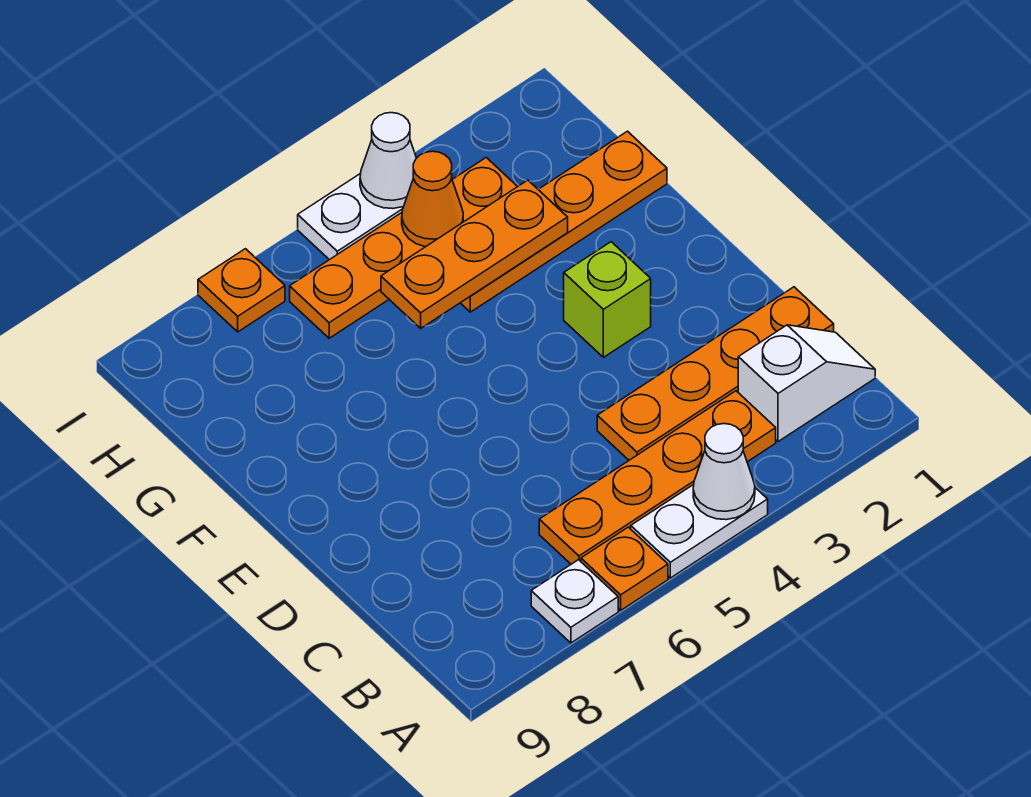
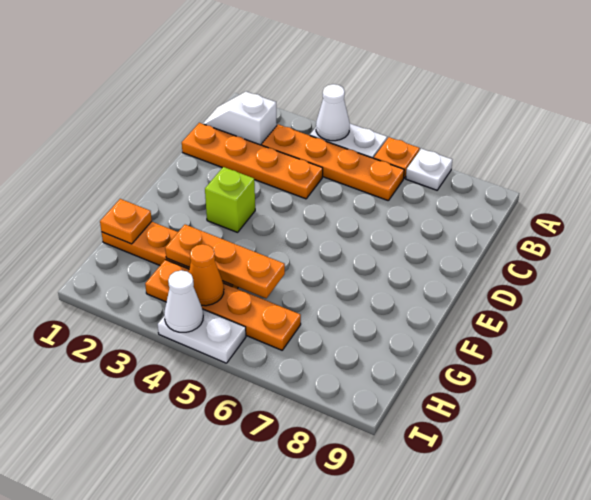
orange 1x1 plate [198,249,285,332] -> orange 1x1 plate moved to [100,199,152,244]

